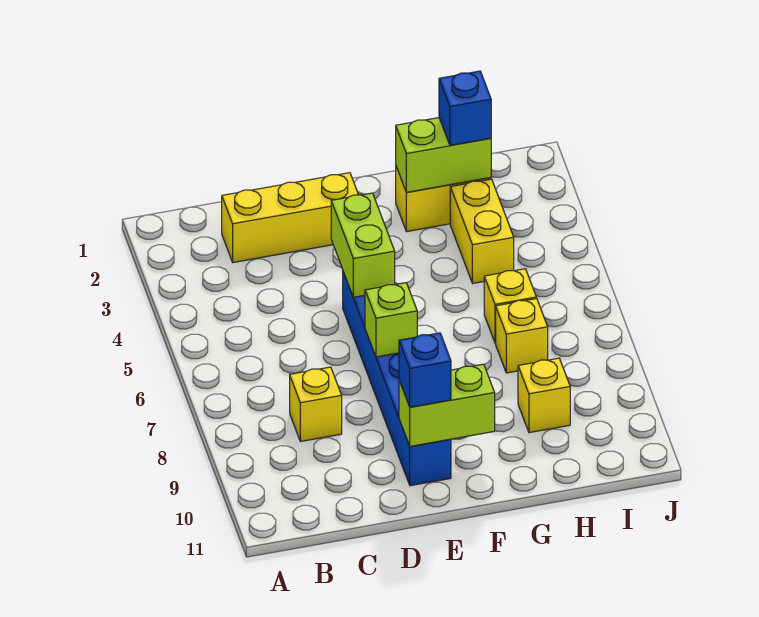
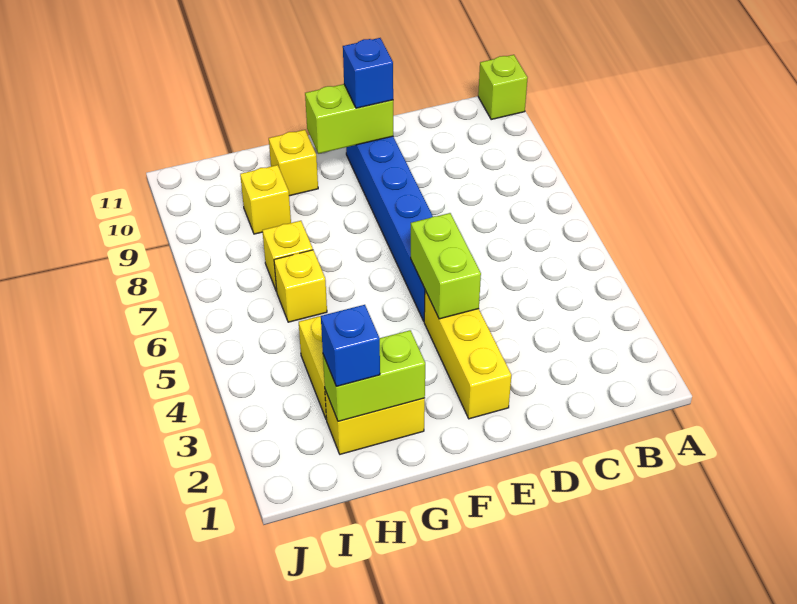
yellow 1x3 brick [222,173,358,262] -> yellow 1x3 brick turned to [424,290,511,419]
yellow 1x1 brick [290,367,342,442] -> yellow 1x1 brick moved to [269,130,318,196]
lime 1x1 brick [365,283,417,357] -> lime 1x1 brick moved to [478,55,528,120]

